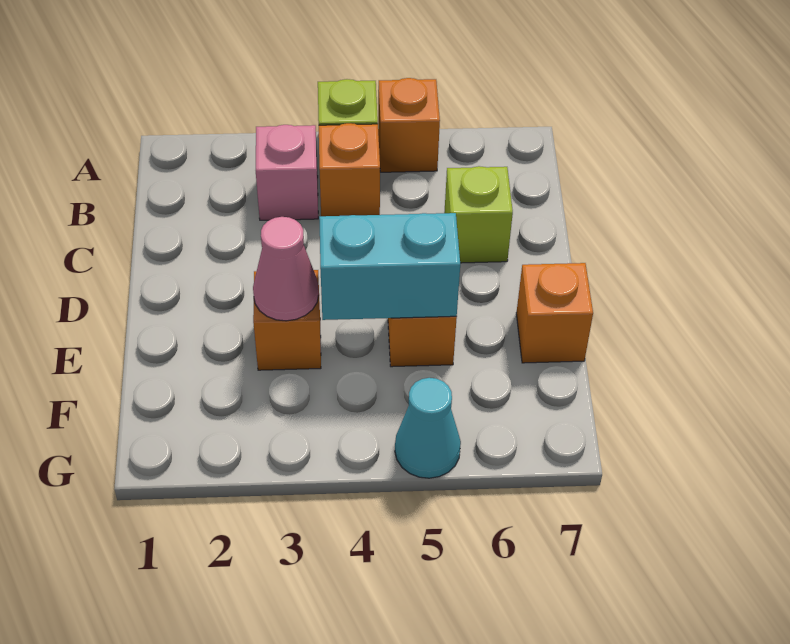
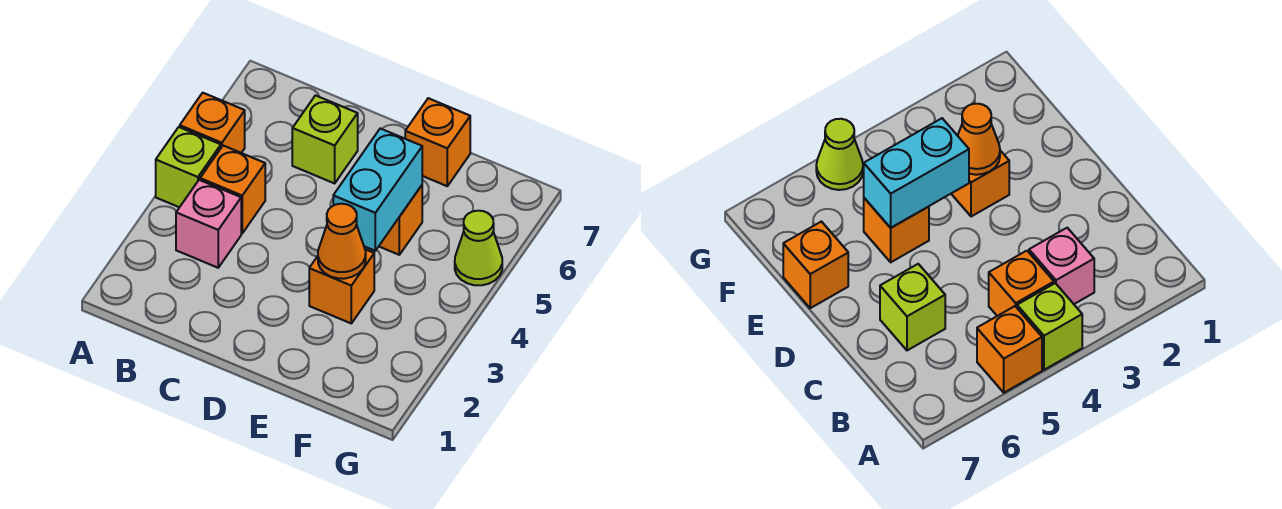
pink 1x1 cone [253,217,319,321] -> orange 1x1 cone [318,204,366,279]
cyan 1x1 cone [395,378,461,478] -> lime 1x1 cone [455,211,502,285]

